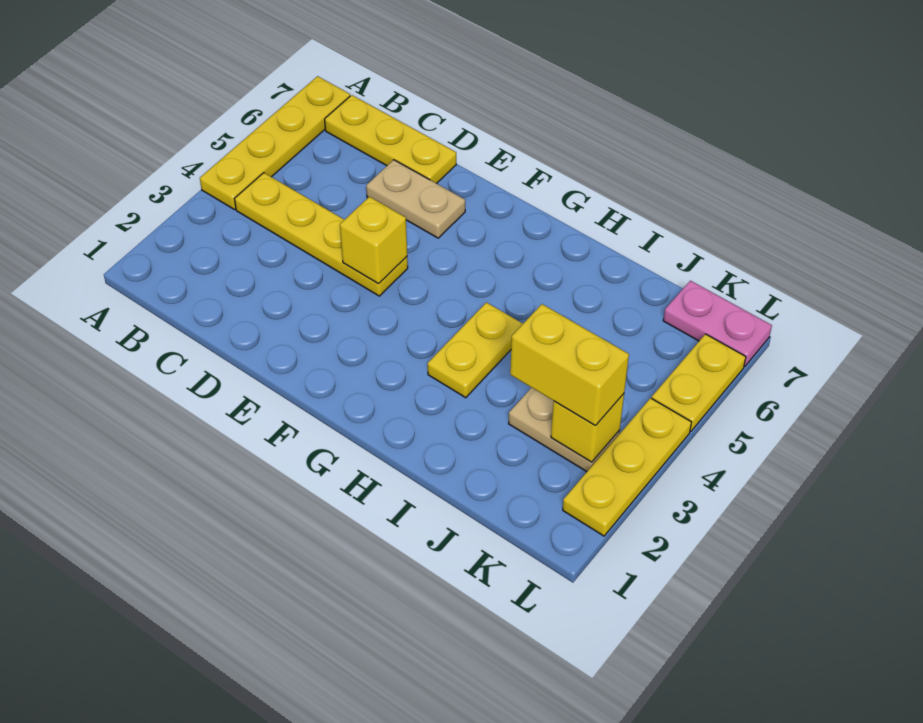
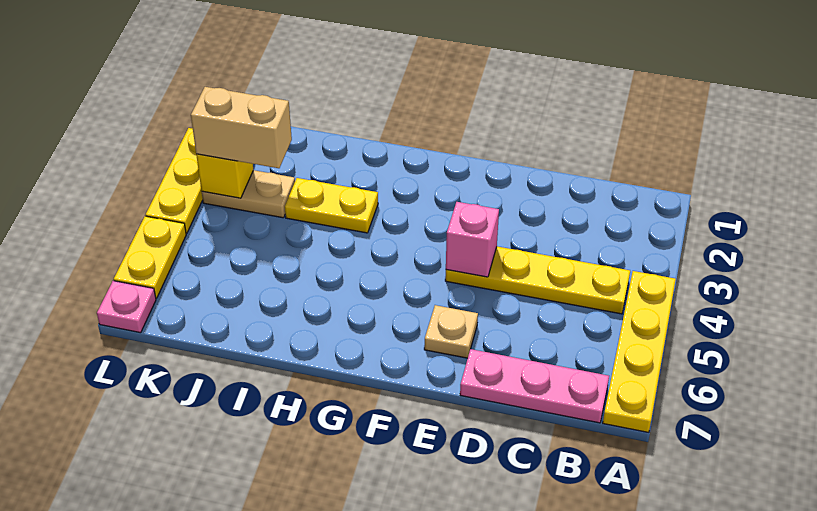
yellow 1x3 plate [325,95,456,184] -> pink 1x3 plate [460,349,609,423]
tan 1x2 plate [366,160,465,238] -> tan 1x1 plate [424,305,478,358]
yellow 1x1 brick [340,197,407,284] -> pink 1x1 brick [446,202,499,277]
yellow 1x2 plate [428,302,523,398] -> yellow 1x2 plate turned to [285,178,378,233]
yellow 1x2 brick [510,304,629,426] -> tan 1x2 brick [191,87,292,168]
pink 1x2 plate [663,281,772,367] -> pink 1x1 plate [97,281,156,333]

